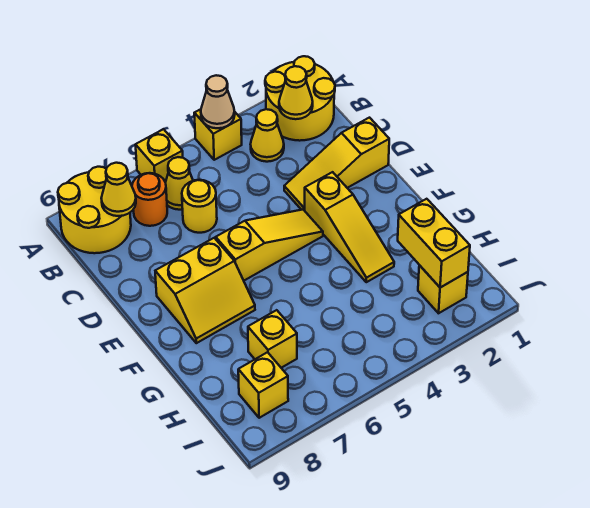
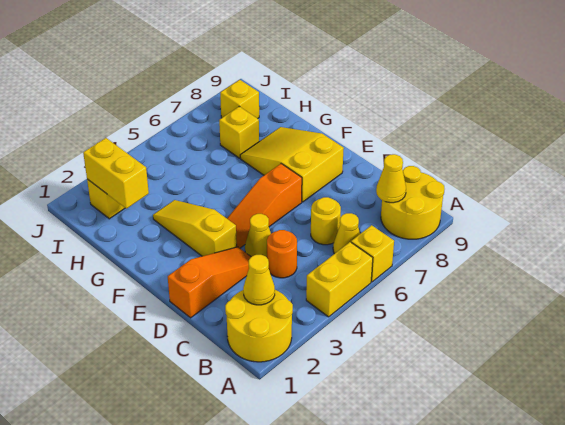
yellow 1x1 brick [194,109,242,160] -> yellow 1x2 brick [306,242,373,317]
tan 1x1 cone [201,75,235,128] -> none
yellow 1x1 cone [251,109,284,162] -> yellow 1x1 cone moved to [245,214,271,257]
orange 1x1 round brick [132,173,167,226] -> orange 1x1 round brick moved to [267,230,297,278]
yellow 1x3 slope [284,118,389,211] -> orange 1x3 slope [168,247,251,318]
yellow 1x3 slope [216,210,323,280] -> orange 1x3 slope [227,164,302,248]
yellow 2x2 slope [155,238,255,343] -> yellow 2x3 slope [240,127,344,202]

